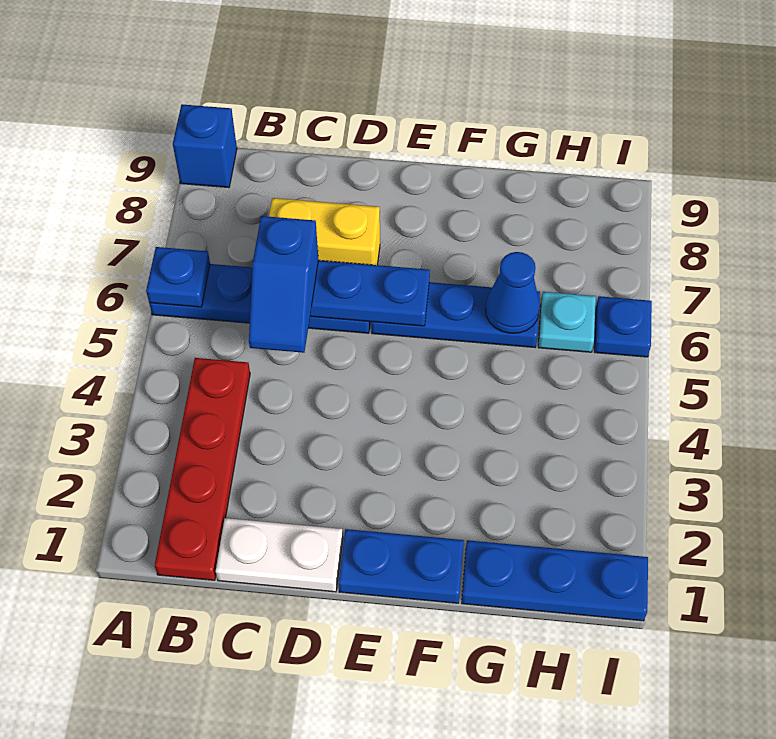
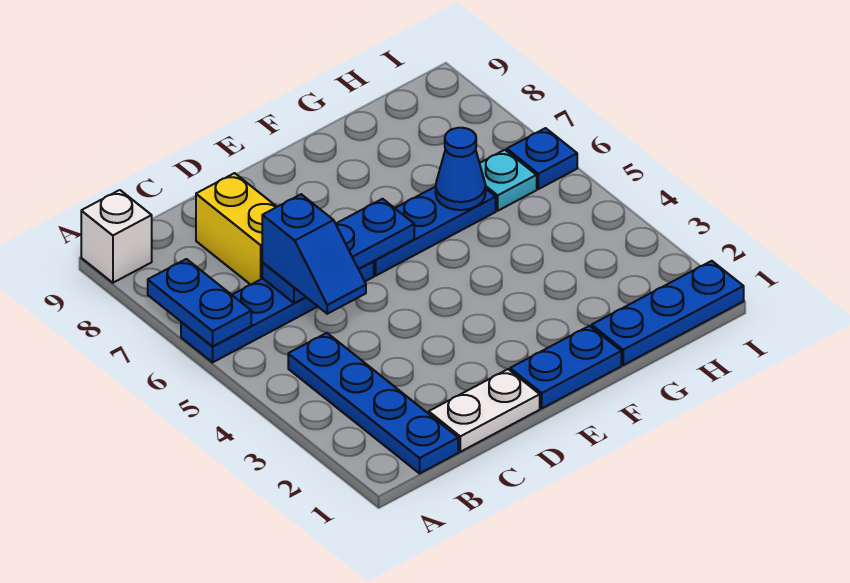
blue 1x1 plate [146,247,210,307] -> blue 1x2 plate [148,259,251,346]
blue 1x1 brick [173,105,237,188] -> white 1x1 brick [81,190,152,283]
red 1x4 plate [155,358,250,580] -> blue 1x4 plate [288,333,458,473]
yellow 1x2 brick [269,198,380,265] -> yellow 1x2 brick turned to [196,173,277,285]

